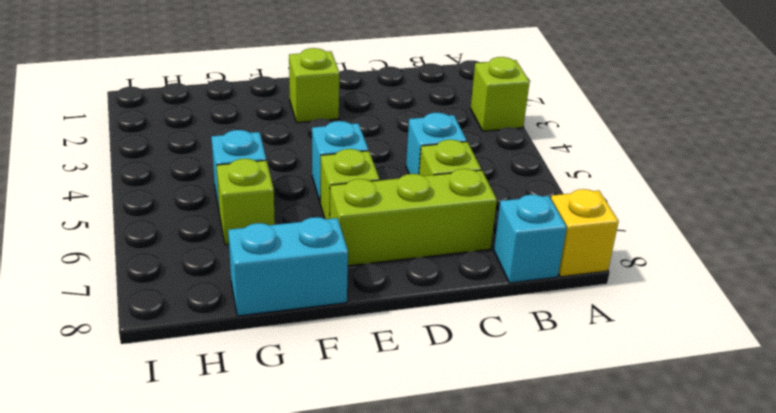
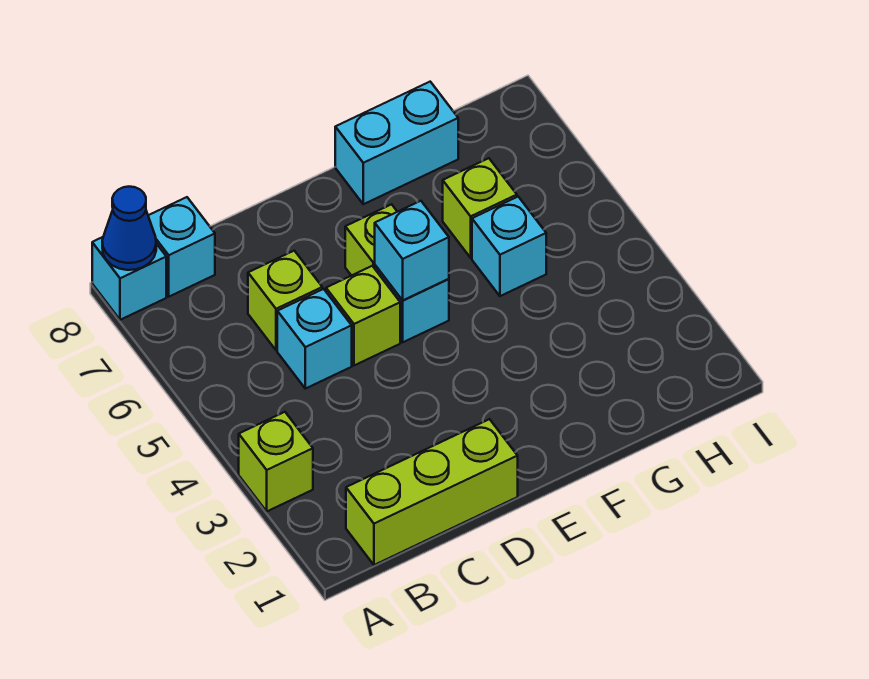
yellow 1x1 brick [551,189,619,277] -> cyan 1x1 brick [92,237,166,320]
none -> blue 1x1 cone [102,187,156,270]
lime 1x3 brick [330,169,497,266] -> lime 1x3 brick moved to [346,419,518,565]
lime 1x1 brick [289,48,339,123] -> lime 1x1 brick moved to [326,266,400,365]
none -> cyan 1x1 brick [375,201,449,300]

